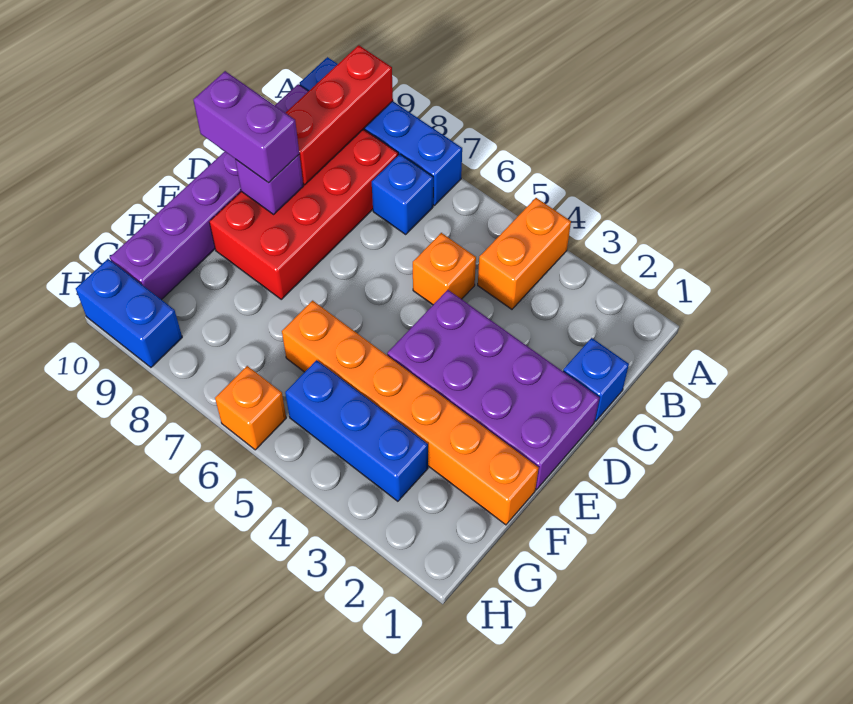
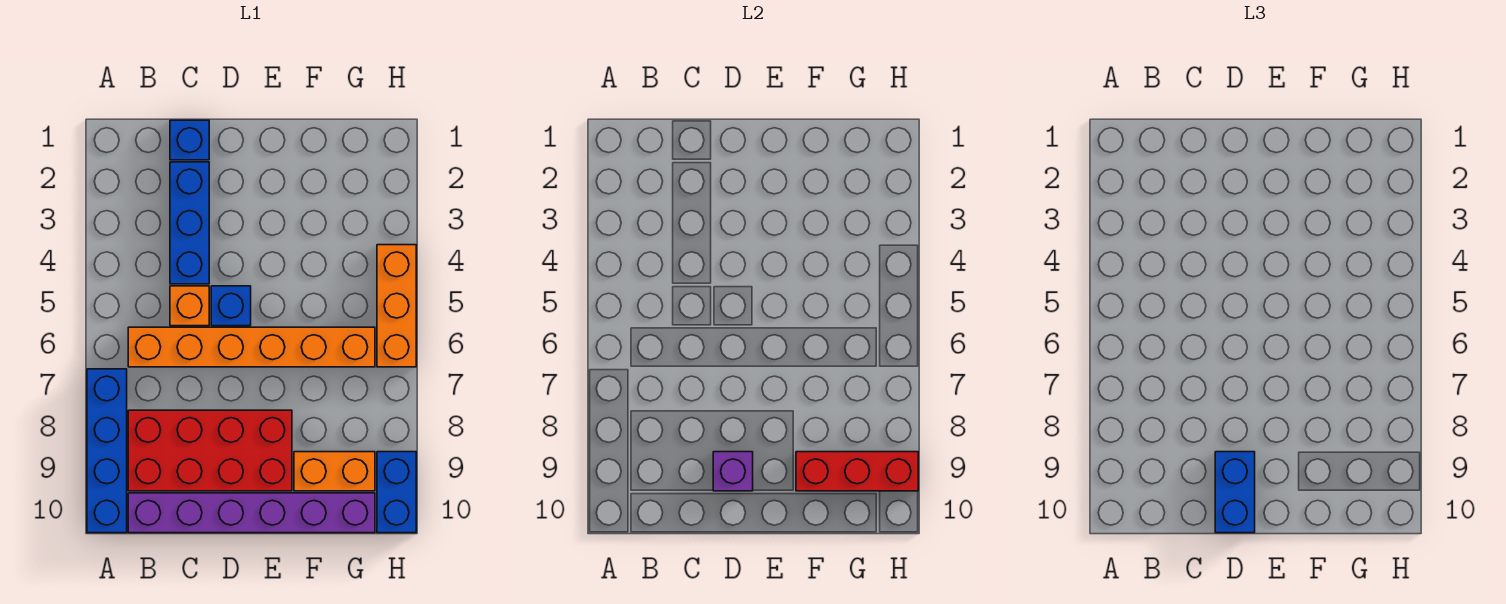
orange 1x2 brick [478,198,571,309] -> orange 1x2 brick moved to [294,452,375,491]
red 1x3 brick [286,45,393,185] -> red 1x3 brick moved to [796,452,918,491]
blue 1x1 brick [372,154,433,234] -> blue 1x1 brick moved to [211,286,251,326]
purple 2x4 brick [387,290,599,490] -> none
purple 1x2 brick [193,71,299,183] -> blue 1x2 brick [1215,452,1255,533]
orange 1x6 brick [282,301,539,525] -> orange 1x6 brick turned to [128,327,375,367]
blue 1x3 brick [285,360,428,501] -> blue 1x3 brick moved to [170,162,209,284]
orange 1x1 brick [215,366,286,450] -> orange 1x3 brick [377,245,416,367]

